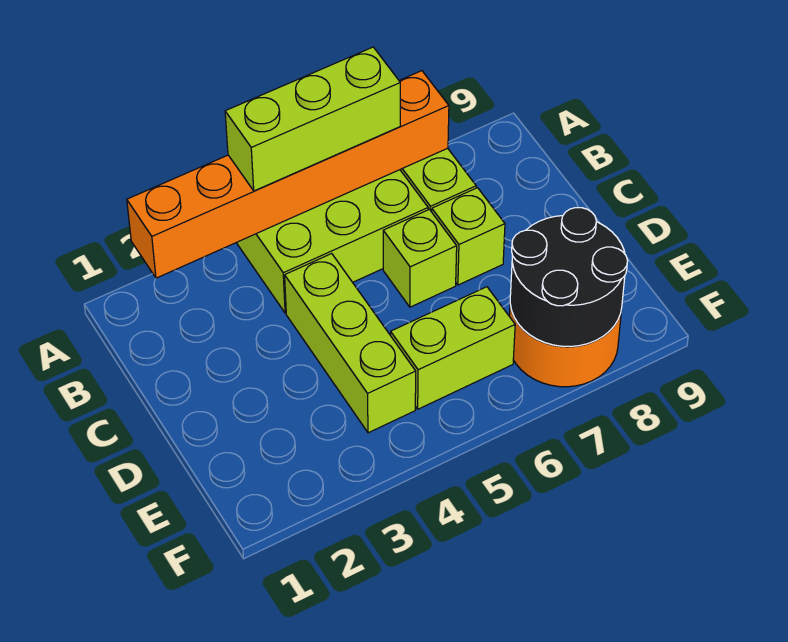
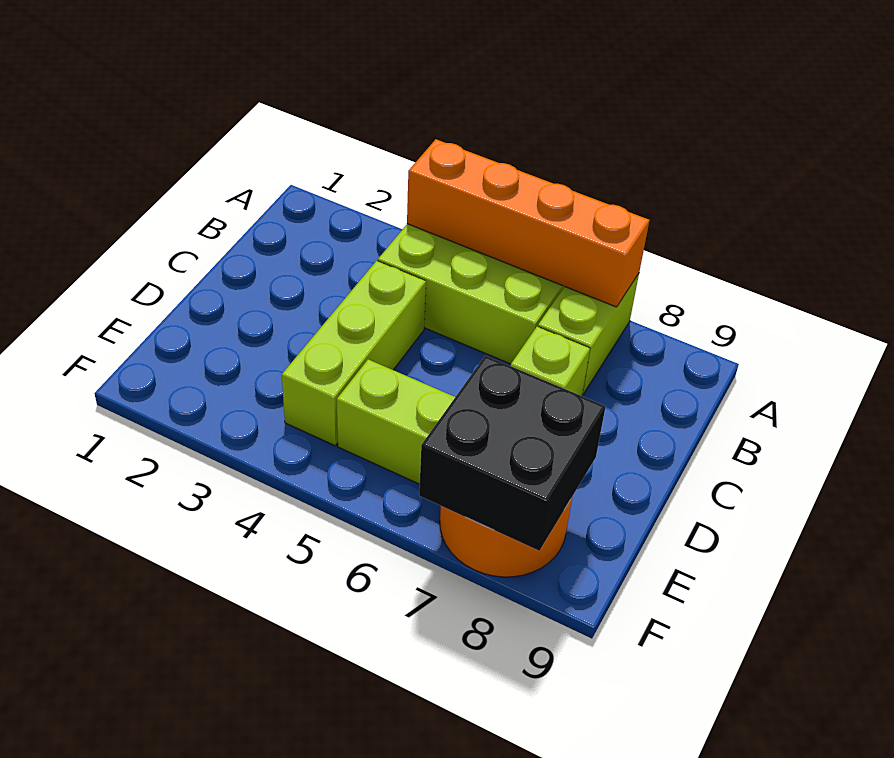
orange 1x6 brick [127,71,449,278] -> orange 1x4 brick [407,139,649,307]
lime 1x3 brick [225,47,400,191] -> none
lime 1x1 brick [383,209,457,307] -> none
black 2x2 round brick [510,208,628,347] -> black 2x2 brick [419,356,606,551]

